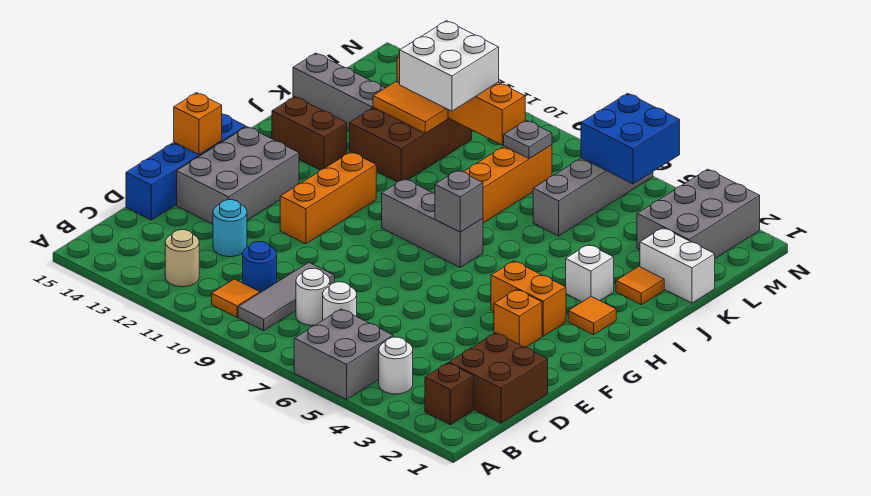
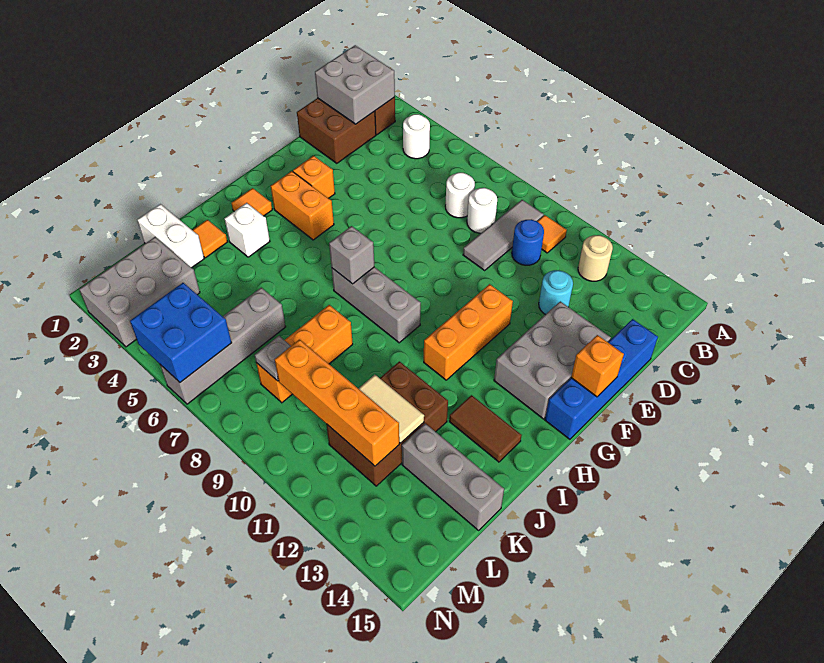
grey 2x2 brick [294,309,393,399] -> grey 2x2 brick moved to [315,45,395,124]
brown 1x2 brick [272,97,347,170] -> brown 1x2 tile [449,395,522,462]
white 2x2 brick [400,21,499,111] -> none
orange 1x2 tile [373,82,448,133] -> tan 1x2 tile [358,375,424,443]

